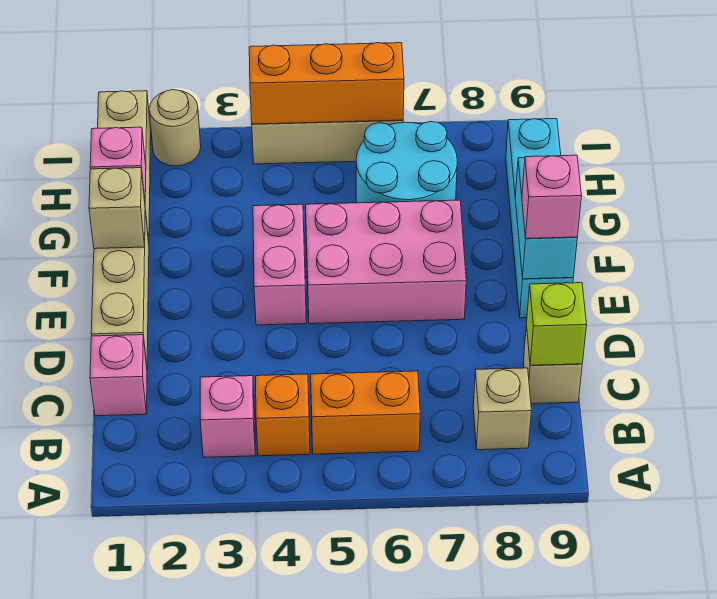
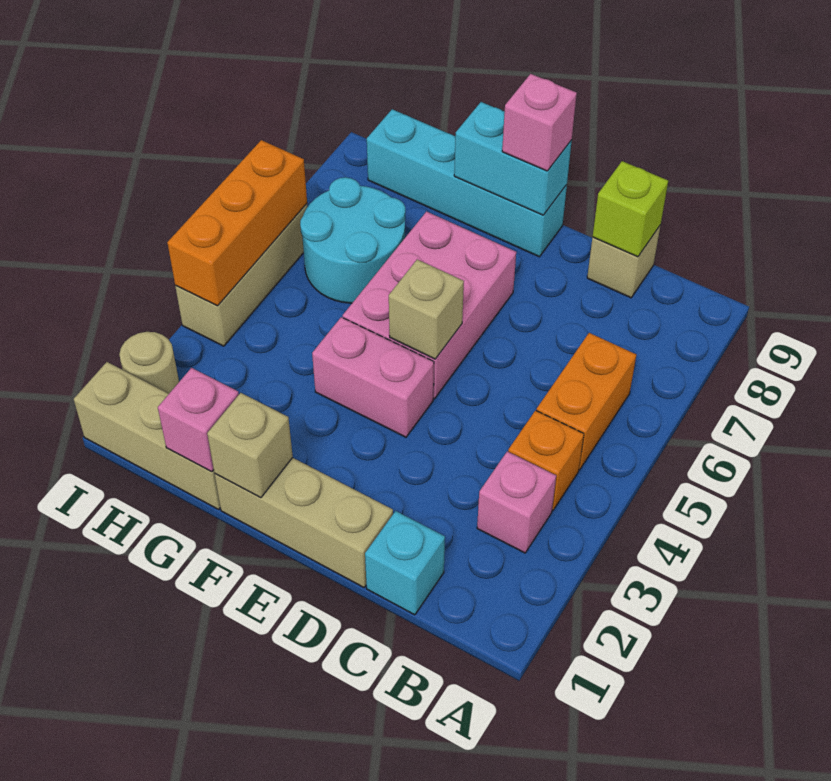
tan 1x1 brick [473,368,531,450] -> tan 1x1 brick moved to [389,259,464,359]
pink 1x1 brick [90,335,147,416] -> cyan 1x1 brick [365,511,445,615]

